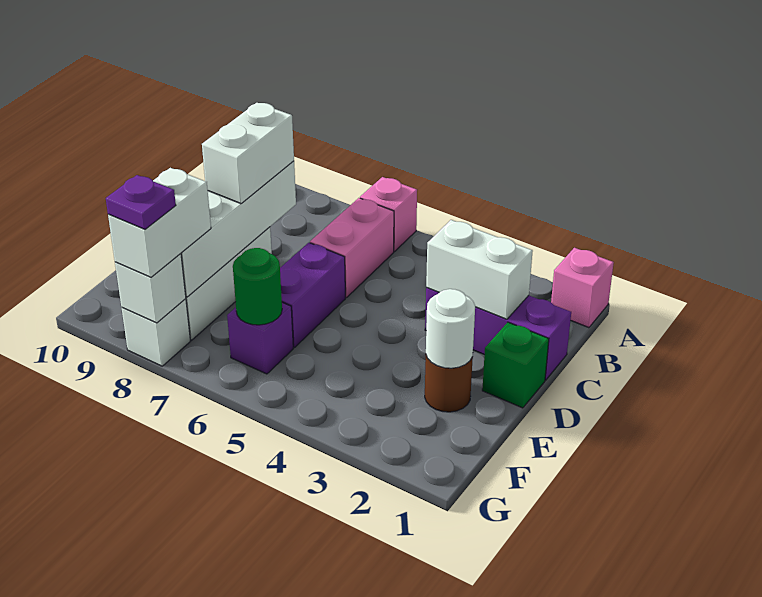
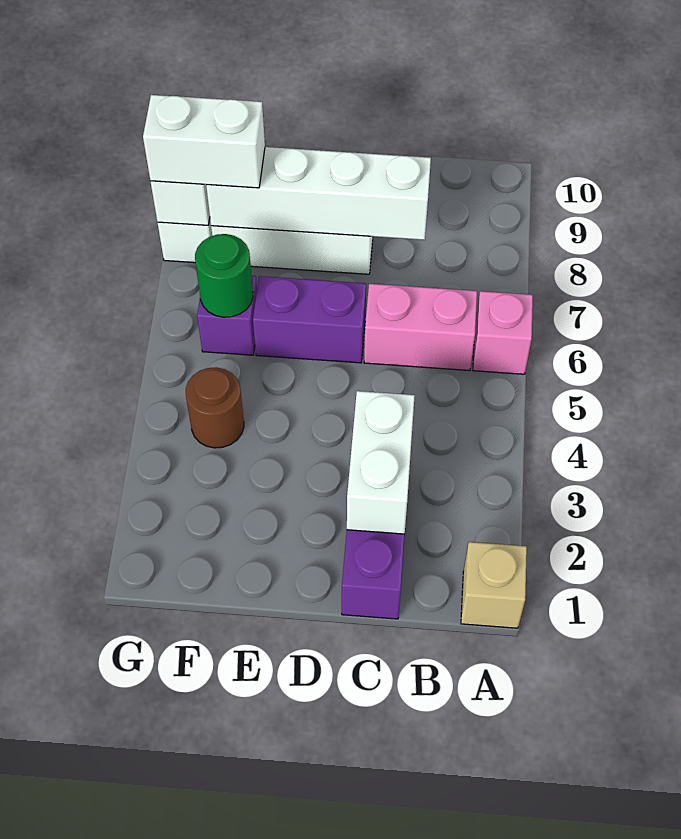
pink 1x1 brick [551,248,614,328] -> tan 1x1 brick [461,542,527,628]
white 1x2 brick [202,103,294,204] -> none
green 1x1 brick [482,322,549,408] -> none
brown 1x1 round brick [425,356,473,412] -> brown 1x1 round brick moved to [186,367,244,448]
white 1x1 round brick [426,289,475,368] -> none
purple 1x1 plate [106,175,176,229] -> none

